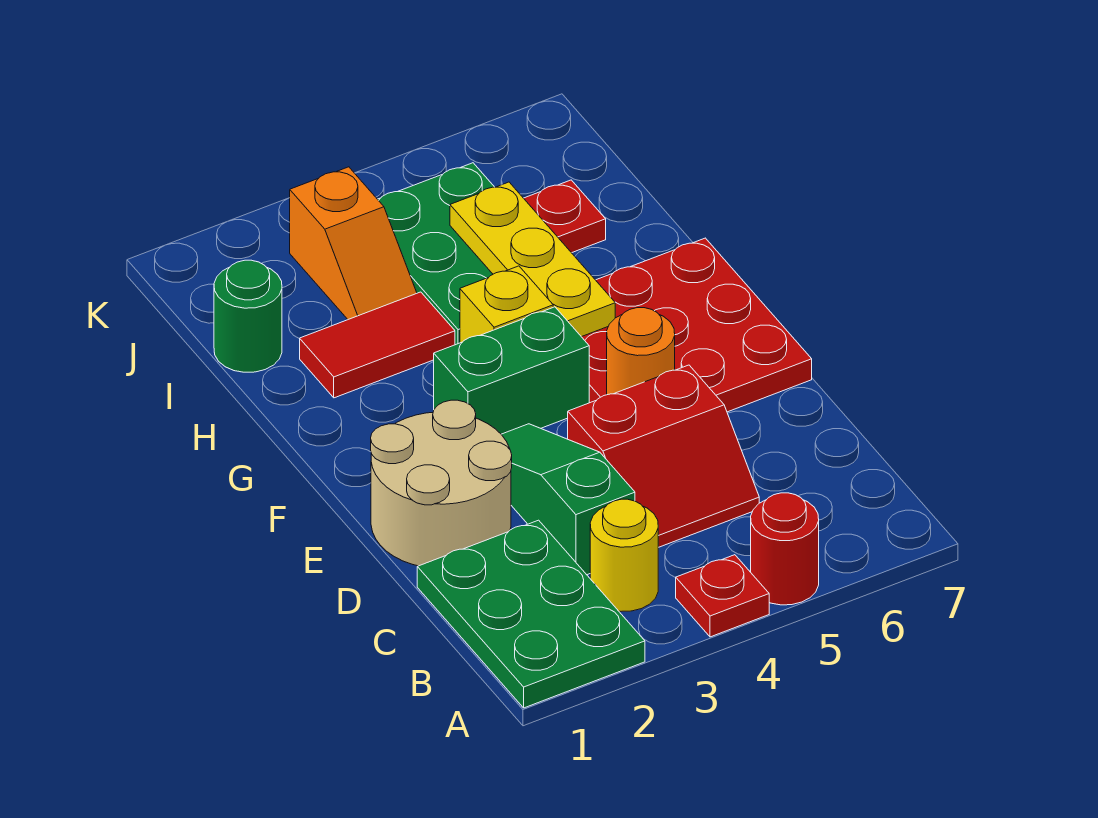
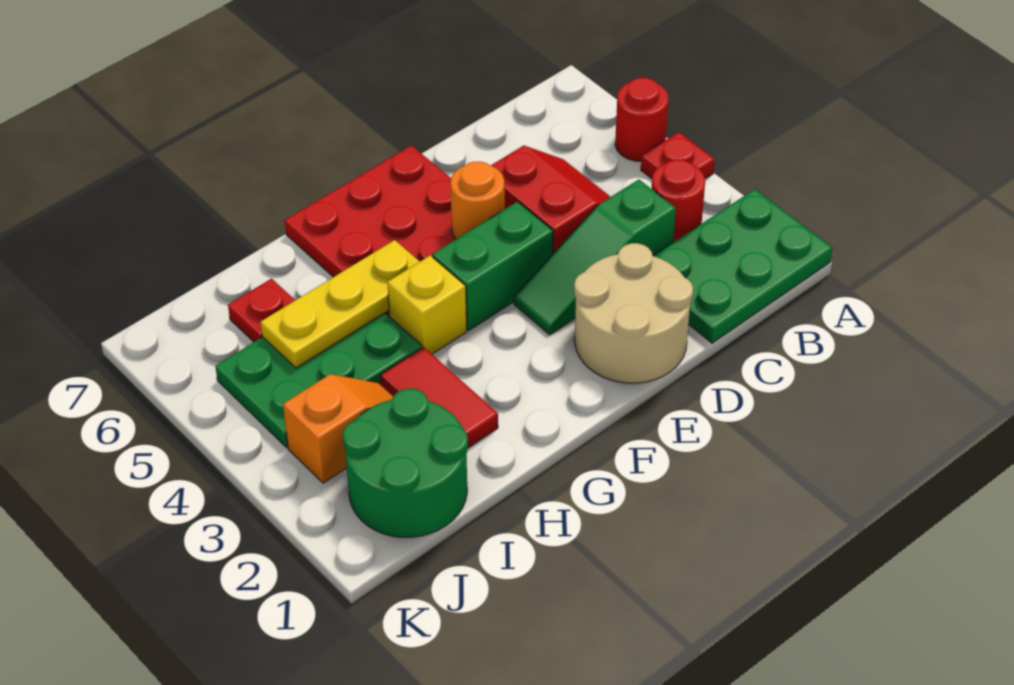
yellow 1x1 round brick [590,499,658,611] -> red 1x1 round brick [652,160,705,242]
green 1x2 brick [434,307,589,434] -> green 1x2 brick turned to [432,202,553,330]
green 1x1 round brick [214,260,282,372] -> green 2x2 round brick [343,389,468,537]

